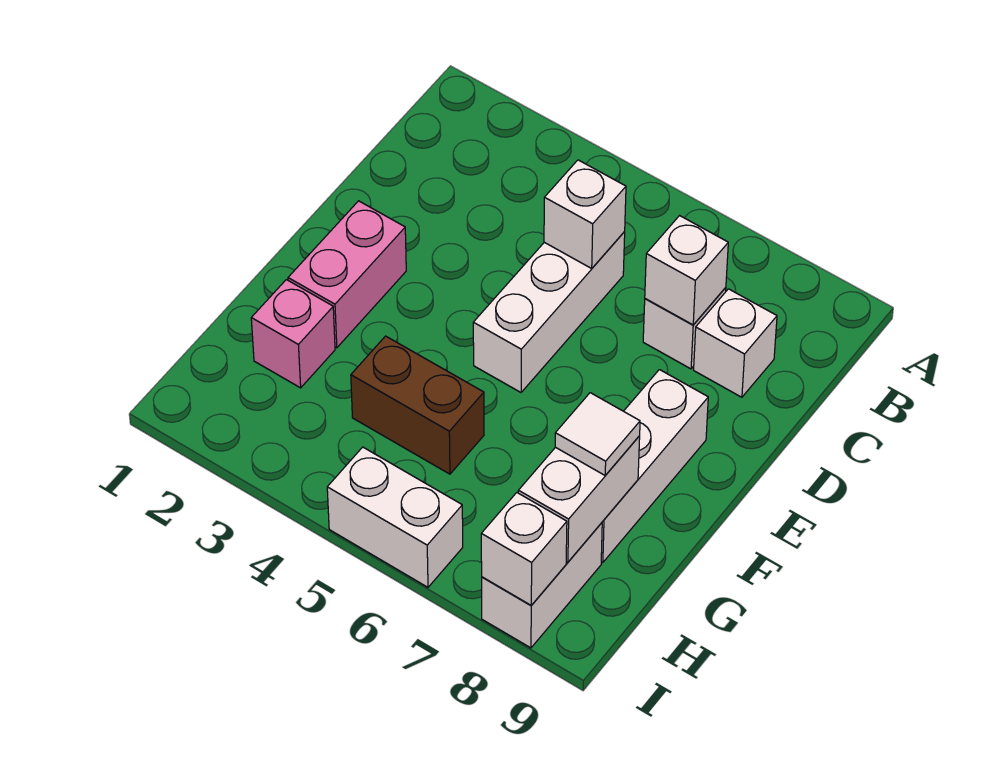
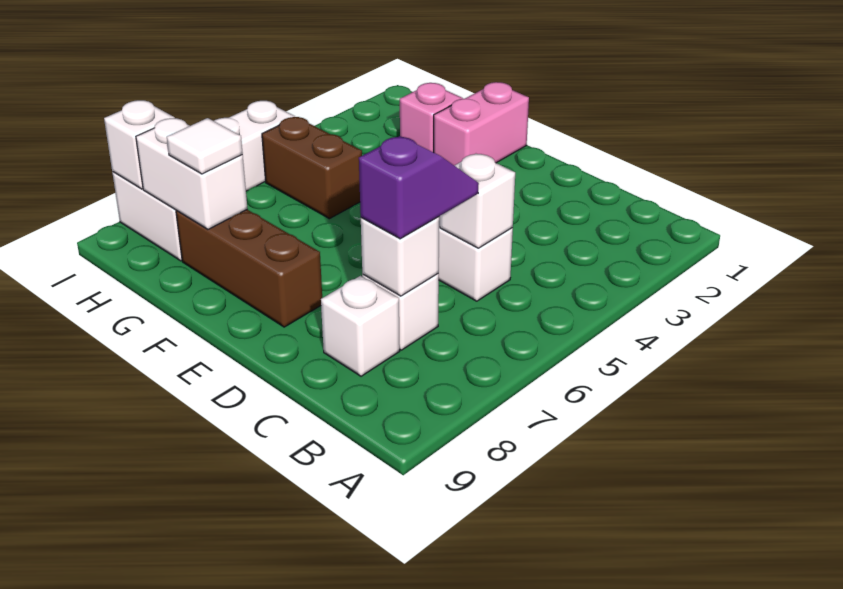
none -> purple 1x2 slope [359,136,479,239]
pink 1x2 brick [288,201,406,348] -> pink 1x2 brick turned to [434,82,529,166]
white 1x3 brick [601,370,708,563] -> brown 1x3 brick [176,210,322,327]
brown 1x2 brick [351,336,484,474] -> brown 1x2 brick turned to [262,117,362,219]

